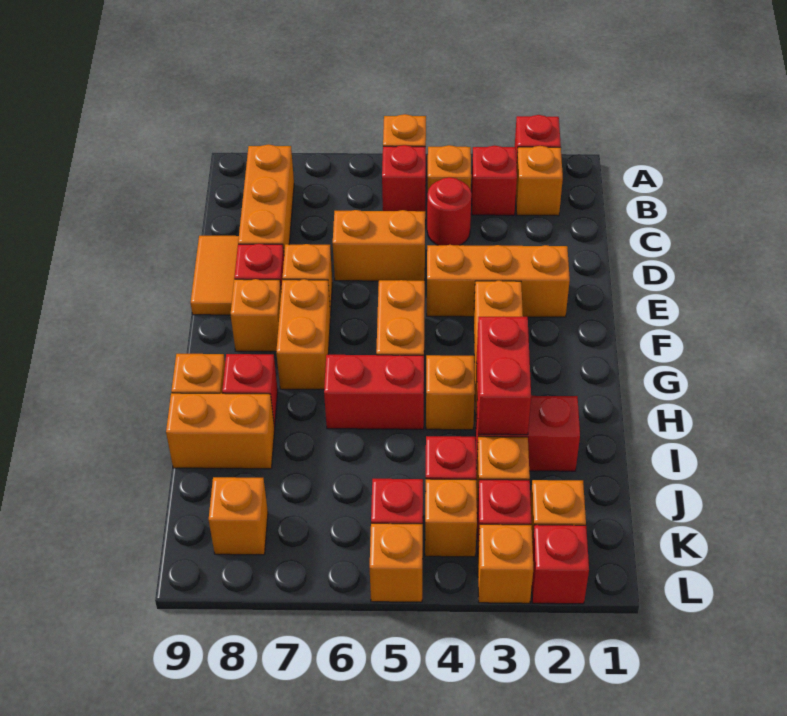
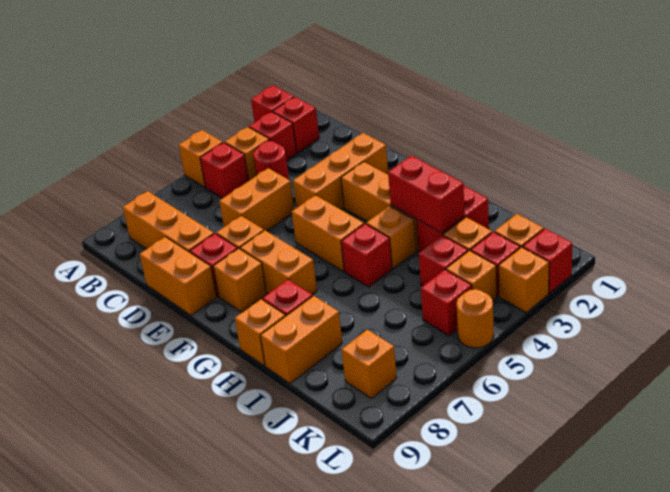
orange 1x1 brick [516,146,563,216] -> red 1x1 brick [273,97,319,153]
orange 1x2 tile [191,236,239,315] -> orange 1x2 brick [140,237,217,315]
red 1x2 brick [324,355,424,429] -> red 1x1 brick [341,224,392,287]
orange 1x1 brick [370,523,423,602] -> orange 1x1 round brick [457,289,494,348]

